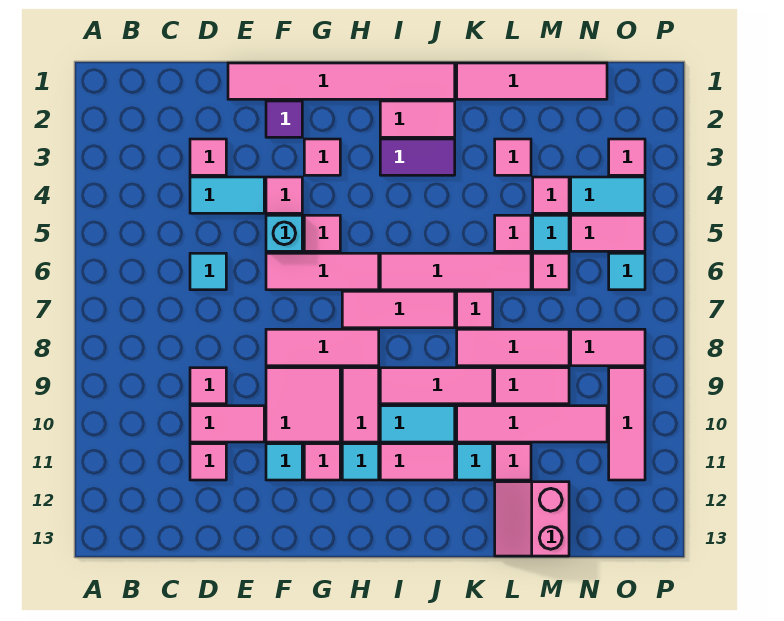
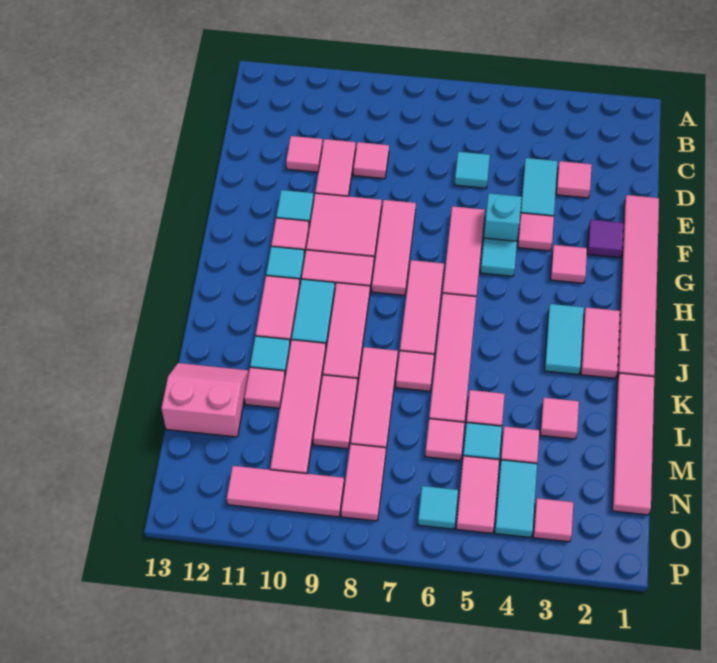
pink 1x1 tile [304,215,340,251] -> cyan 1x1 tile [480,238,517,276]
purple 1x2 tile [380,139,455,175] -> cyan 1x2 tile [544,304,584,375]

